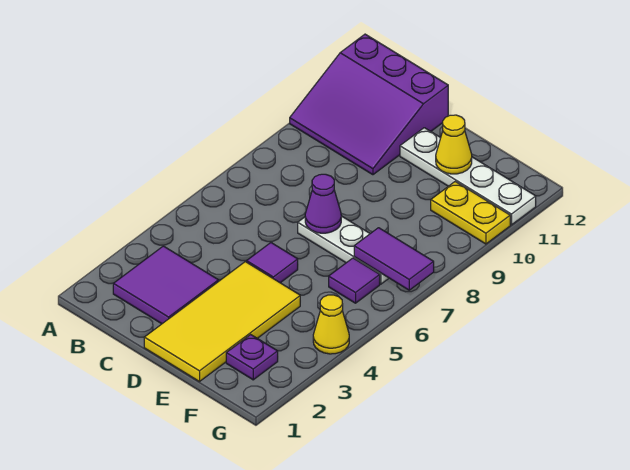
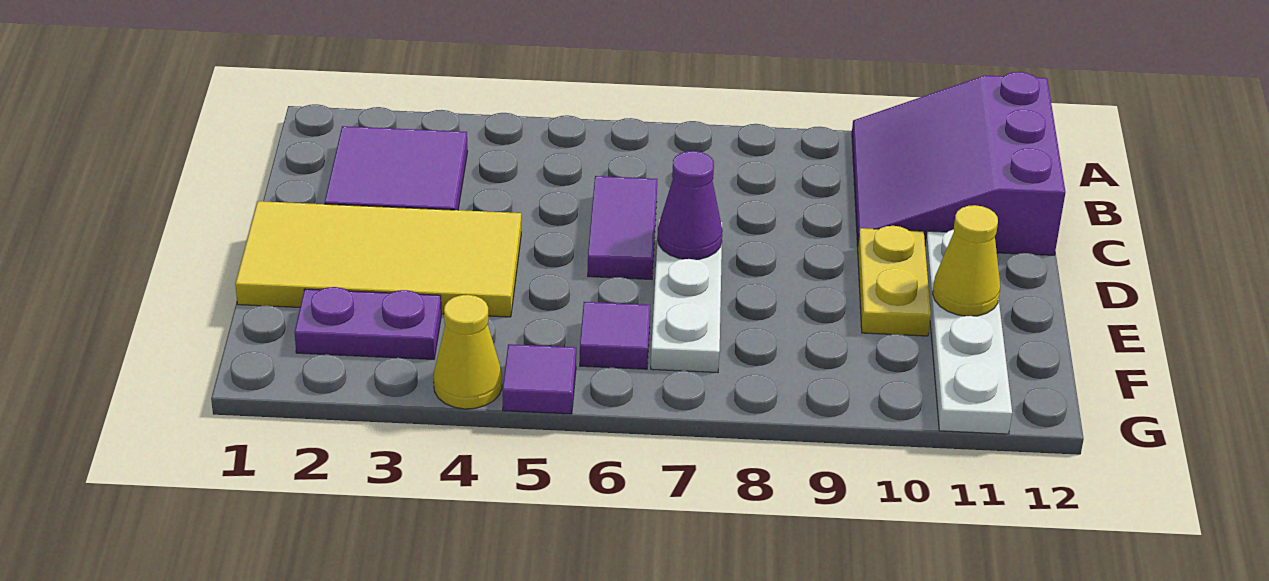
purple 1x1 tile [247,243,298,283] -> purple 1x1 tile moved to [503,344,576,414]
purple 1x1 plate [226,335,278,380] -> purple 1x2 plate [295,287,441,359]
purple 1x2 tile [354,228,434,290] -> purple 1x2 tile moved to [588,176,657,279]
yellow 1x2 plate [431,182,510,244] -> yellow 1x2 plate moved to [858,226,931,336]

